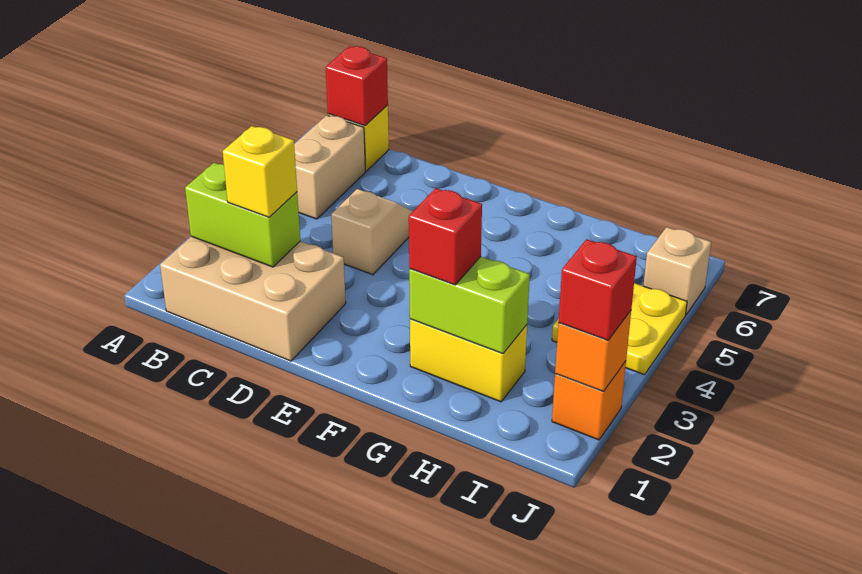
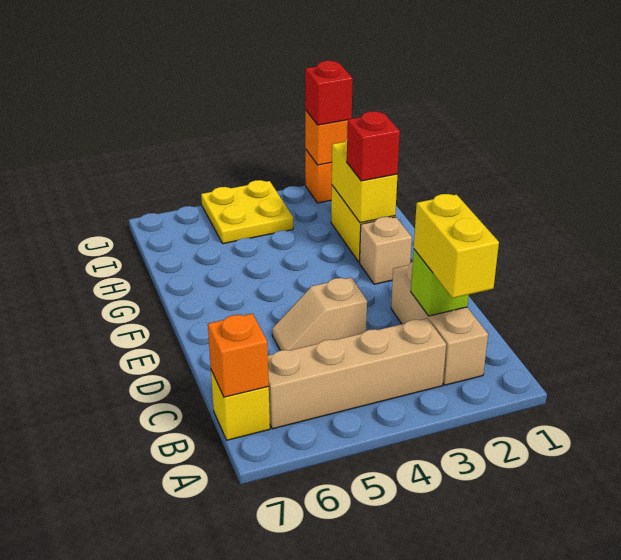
tan 2x3 brick [160,236,346,361] -> tan 1x3 brick [391,262,488,385]
lime 1x2 brick [185,163,300,267] -> lime 1x1 brick [411,249,469,316]
tan 1x2 brick [294,115,365,219] -> tan 1x4 brick [268,318,446,429]
red 1x1 brick [326,46,388,126] -> orange 1x1 brick [208,314,269,397]
yellow 1x1 brick [223,126,297,217] -> yellow 1x2 brick [414,194,499,298]
lime 1x2 brick [409,257,530,354] -> yellow 1x2 brick [332,139,397,223]
tan 1x1 brick [643,227,711,314] -> tan 1x1 brick moved to [360,217,412,284]

